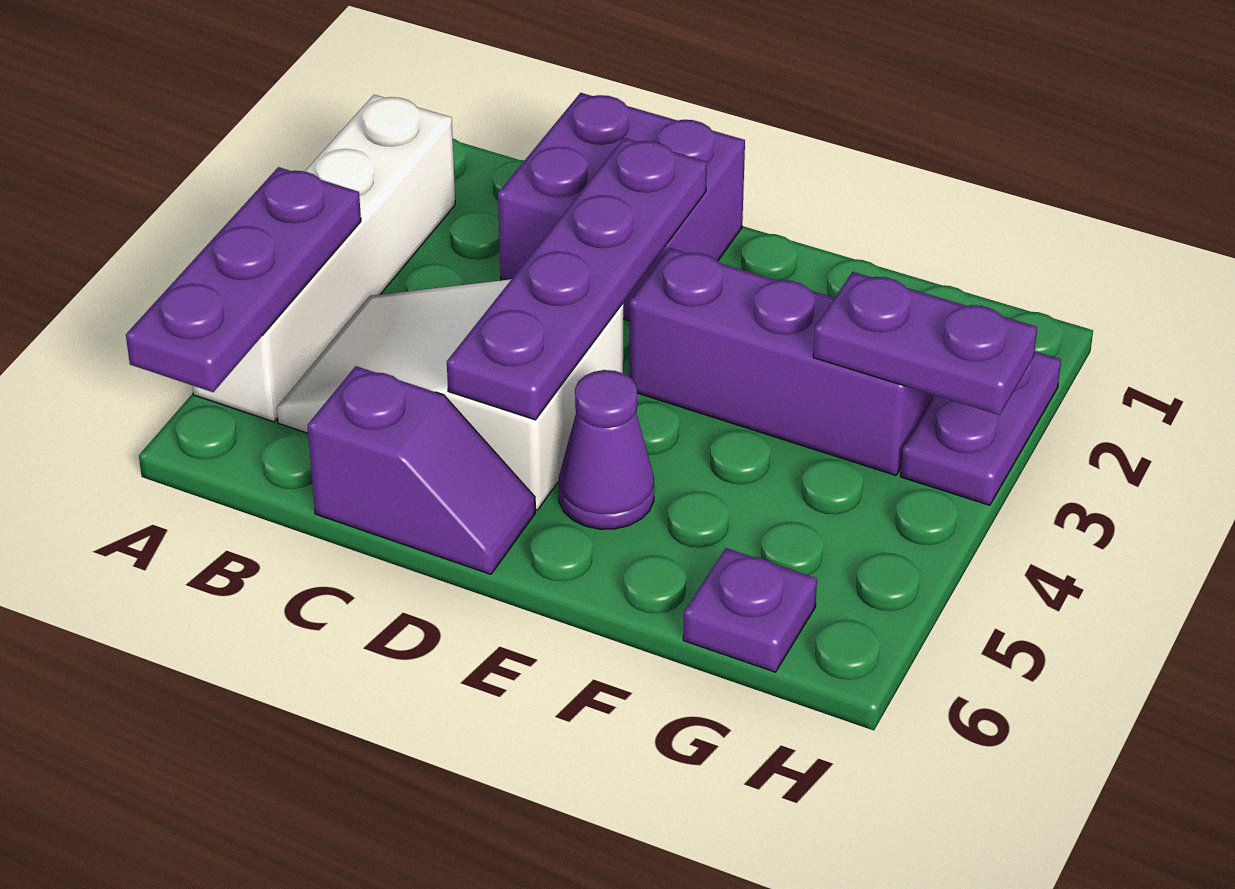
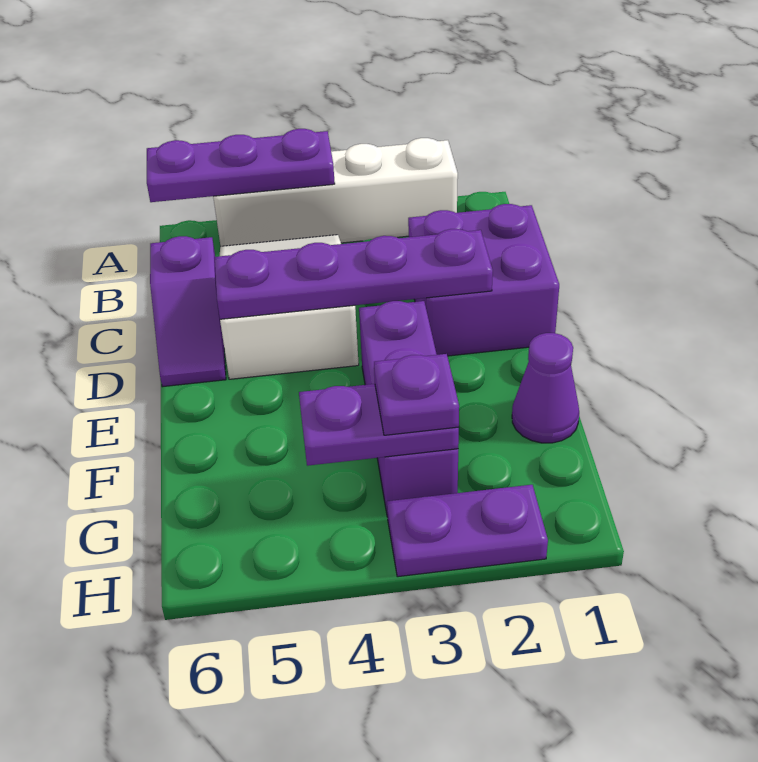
purple 1x1 cone [559,370,654,529] -> purple 1x1 cone moved to [512,333,579,443]
purple 1x2 plate [813,272,1037,415] -> purple 1x2 plate turned to [299,384,459,466]
purple 1x1 plate [683,548,817,672] -> purple 1x1 plate moved to [374,354,459,435]

